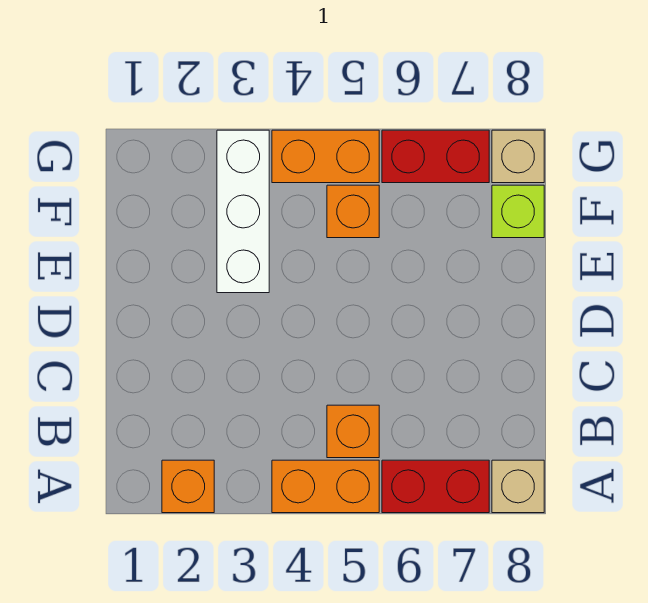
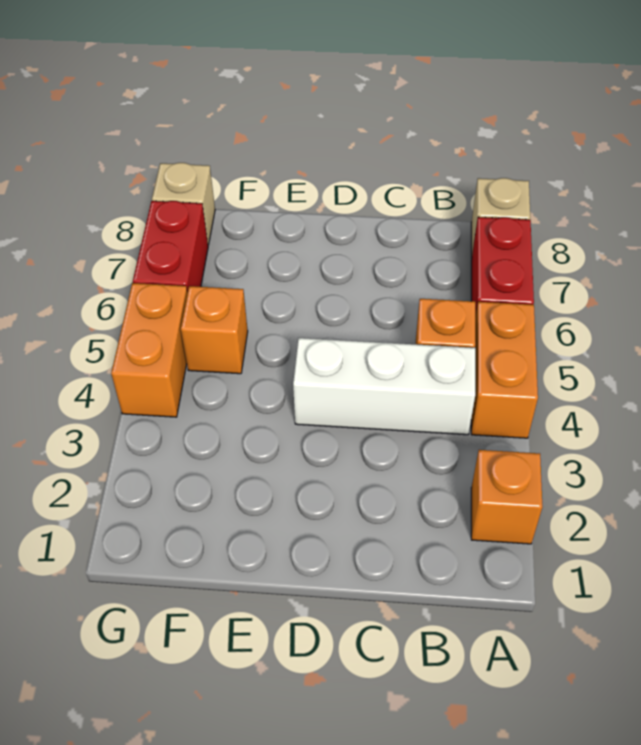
white 1x3 brick [217,130,269,293] -> white 1x3 brick moved to [293,338,475,435]
lime 1x1 brick [492,185,544,238] -> none

